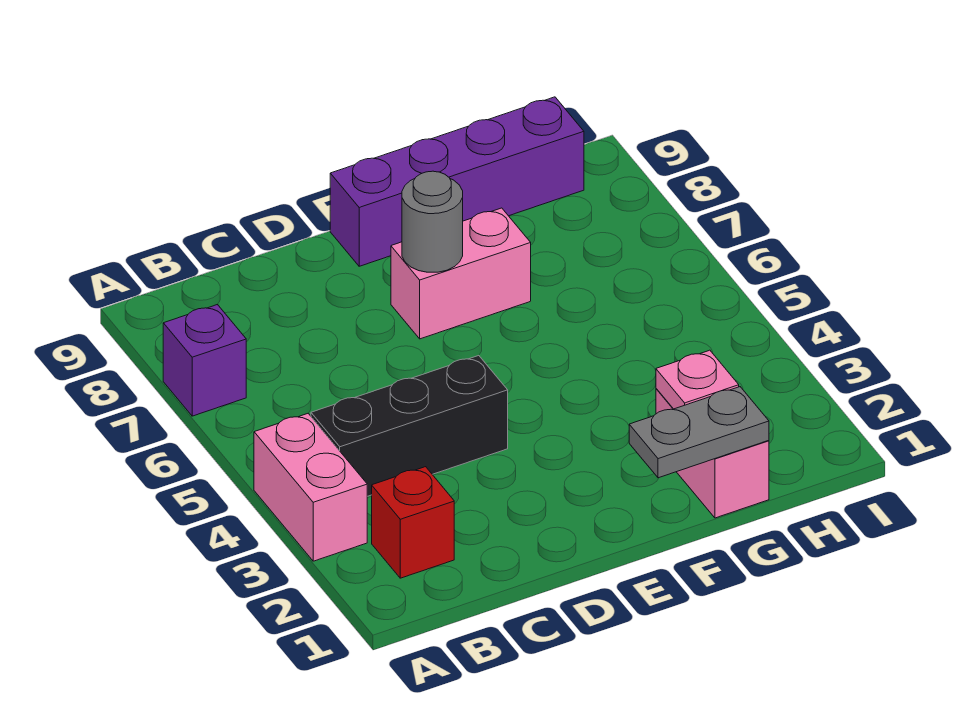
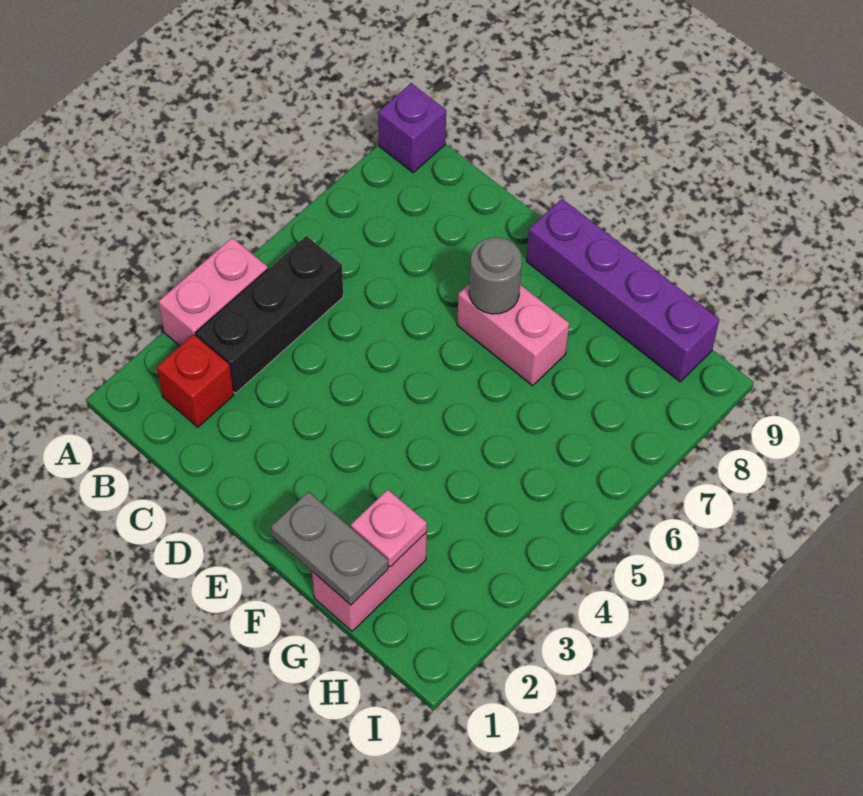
purple 1x1 brick [163,304,246,416] -> purple 1x1 brick moved to [378,83,446,173]
black 1x3 brick [311,356,508,496] -> black 1x3 brick turned to [196,236,343,393]

